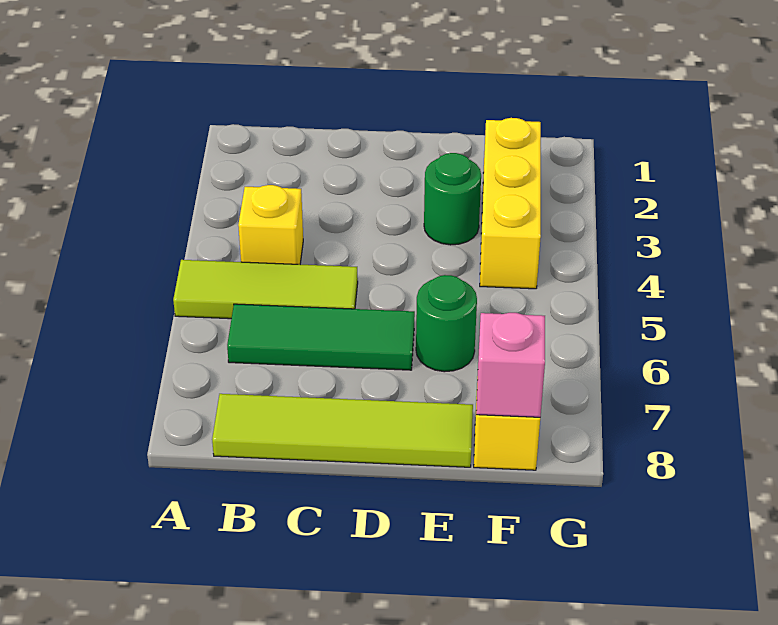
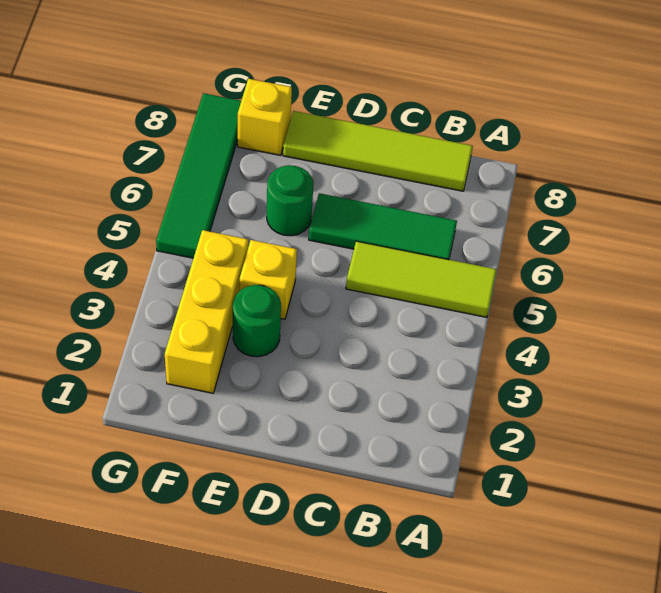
yellow 1x1 brick [238,185,303,264] -> yellow 1x1 brick moved to [240,240,297,319]
pink 1x1 brick [476,313,545,417] -> none
none -> green 1x4 tile [156,93,241,258]

